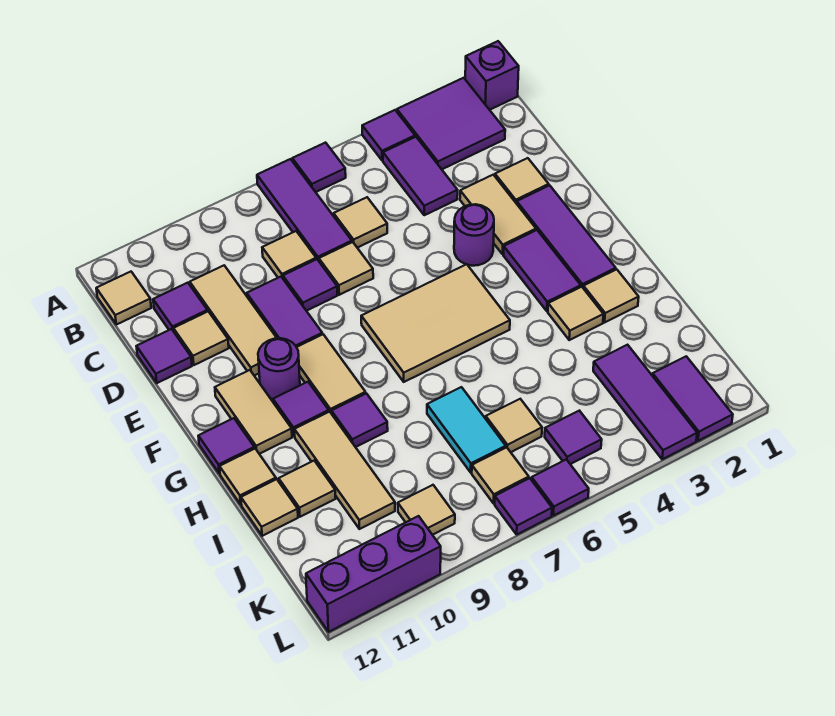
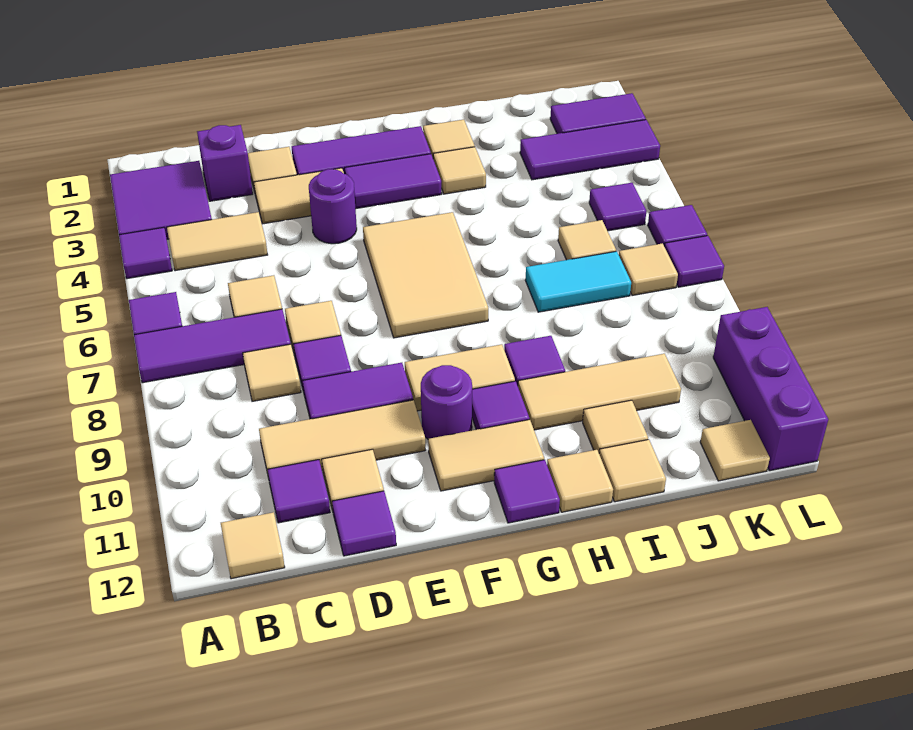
purple 1x1 brick [465,41,519,110] -> purple 1x1 brick moved to [197,125,253,201]
purple 1x2 tile [383,137,458,215] -> tan 1x2 tile [167,212,268,271]
tan 1x1 tile [398,485,455,535] -> tan 1x1 tile moved to [700,420,770,481]

